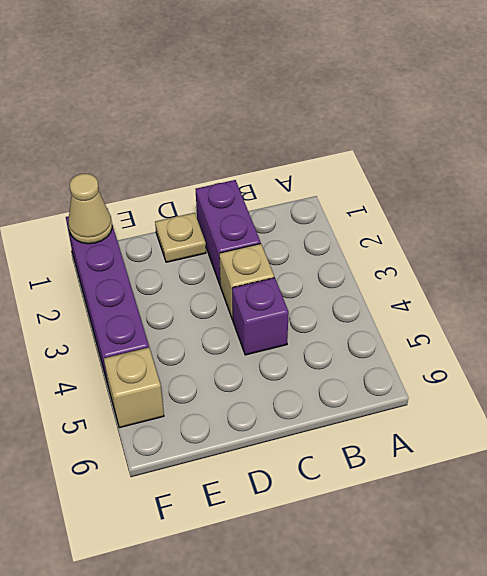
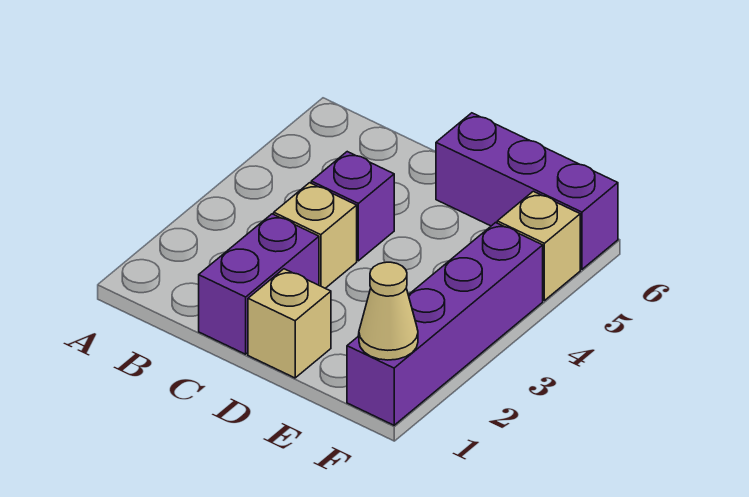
tan 1x1 plate [155,213,206,262] -> tan 1x1 brick [248,269,331,378]
none -> purple 1x3 brick [436,113,618,269]

